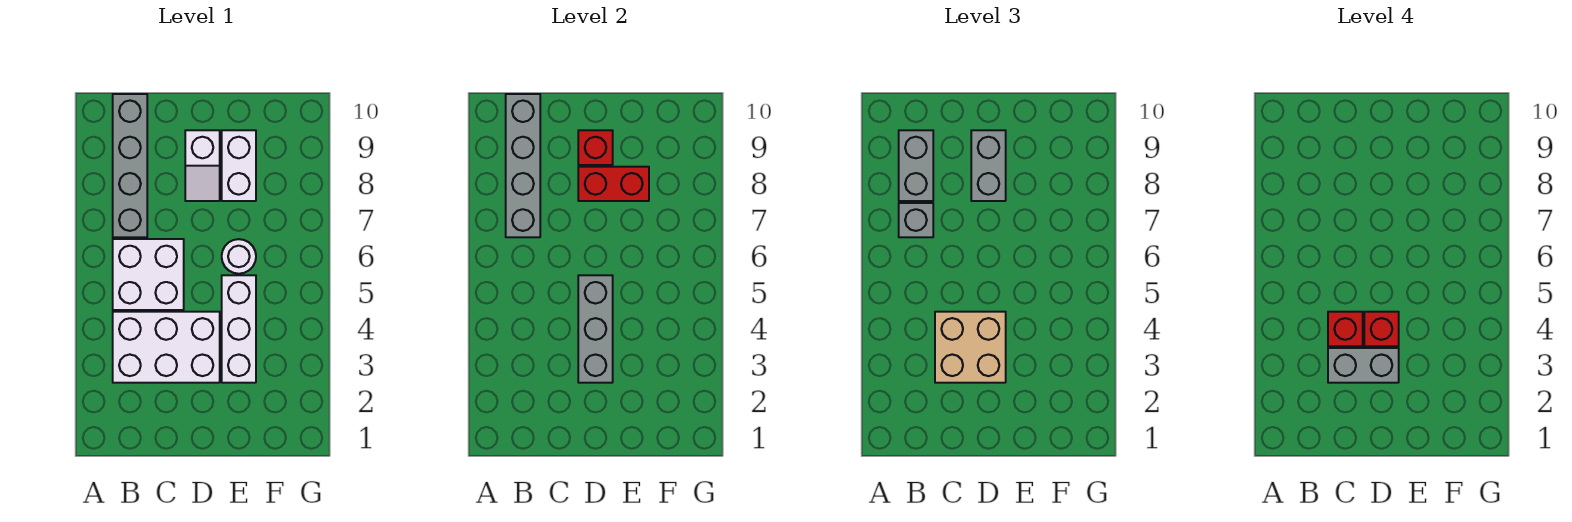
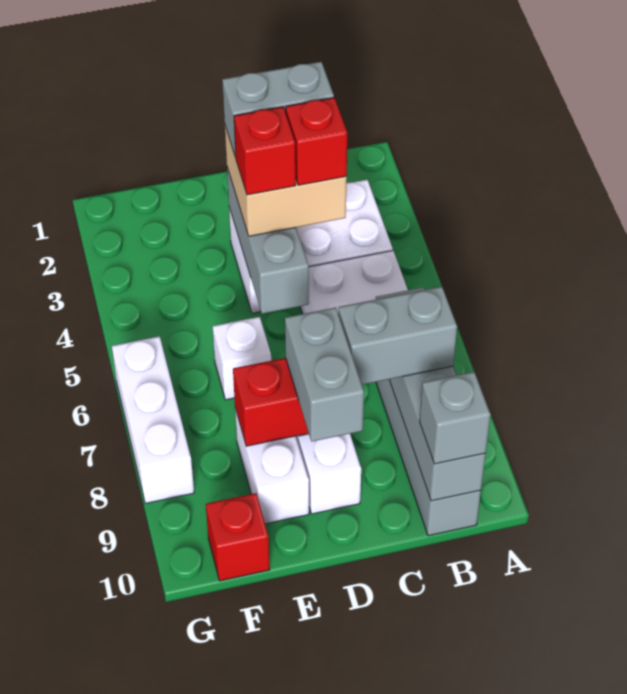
grey 1x1 brick [899,203,933,237] -> grey 1x1 brick moved to [420,372,491,464]
grey 1x2 brick [899,130,933,201] -> grey 1x2 brick turned to [338,287,457,385]
red 1x1 brick [578,130,613,165] -> red 1x1 brick moved to [206,493,270,581]
white 1x3 brick [222,275,256,383] -> white 1x3 brick moved to [112,336,194,503]
white 1x1 round brick [222,239,256,274] -> white 1x1 brick [213,317,271,400]

